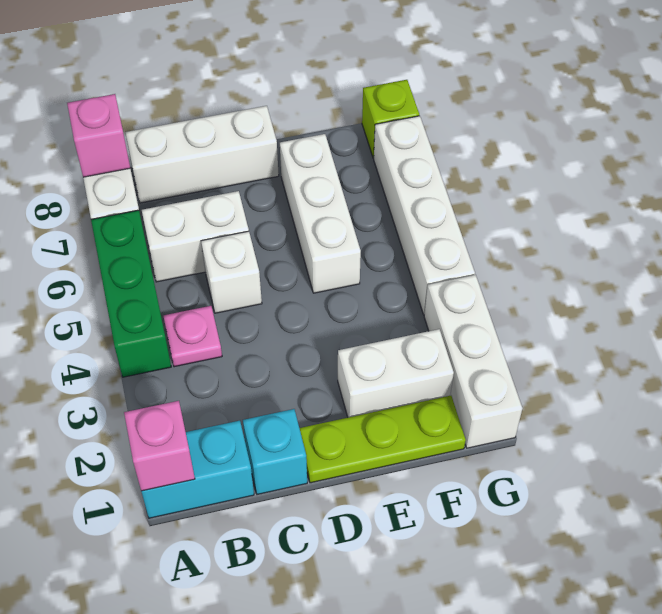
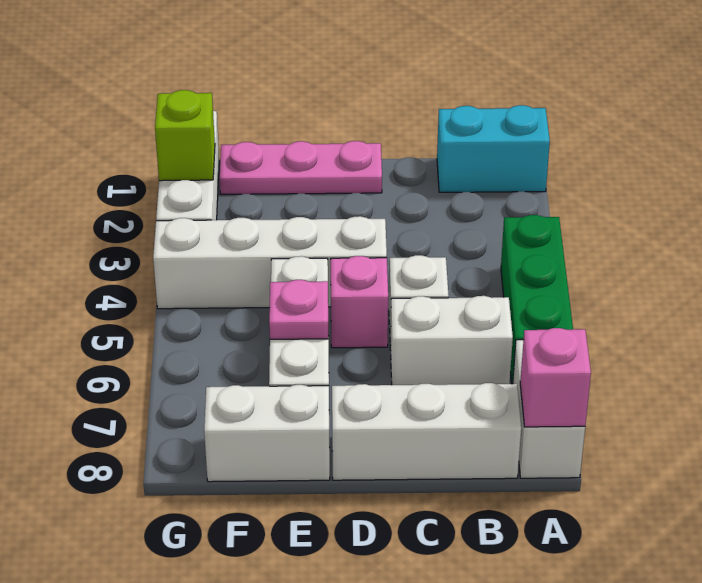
pink 1x1 brick [124,401,195,491] -> pink 1x1 brick moved to [331,256,388,348]
pink 1x1 plate [163,306,222,367] -> pink 1x1 plate moved to [269,280,328,339]
cyan 1x1 brick [243,409,307,494] -> none
lime 1x3 plate [300,395,466,483] -> pink 1x3 plate [220,141,382,194]
white 1x2 brick [338,329,454,417] -> white 1x2 brick moved to [204,385,330,482]
white 1x4 brick [374,116,475,314] -> white 1x4 brick turned to [153,216,387,309]
lime 1x1 brick [362,80,419,158] -> lime 1x1 brick moved to [155,90,215,181]

